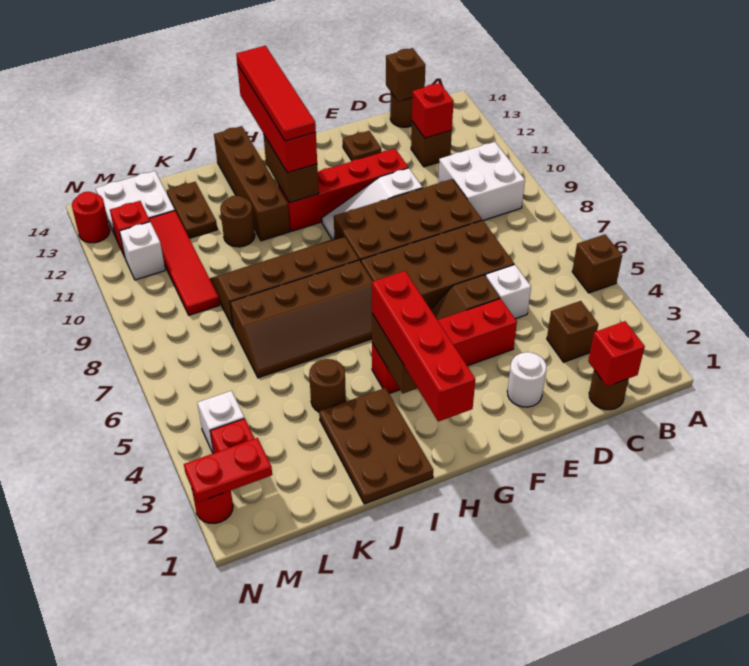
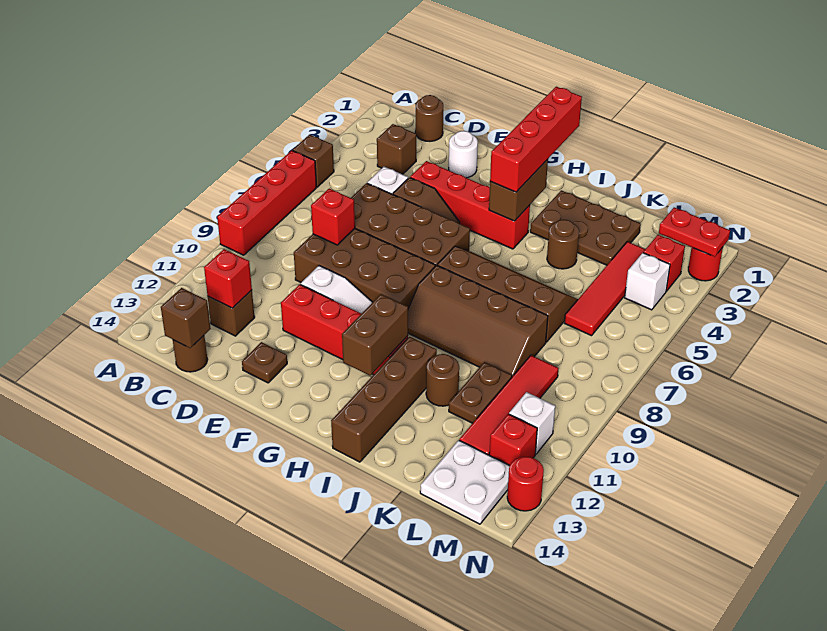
white 2x2 brick [438,142,525,221] -> none
red 1x1 brick [588,321,645,386] -> red 1x1 brick moved to [311,189,355,245]
red 1x4 brick [237,65,317,173] -> red 1x4 brick moved to [217,150,316,255]
red 1x4 tile [236,46,316,141] -> red 1x4 tile moved to [565,242,645,336]
brown 2x3 plate [319,388,433,504] -> brown 2x3 plate turned to [530,190,641,265]
brown 1x2 plate [167,182,217,238] -> brown 1x2 plate moved to [449,362,512,423]

